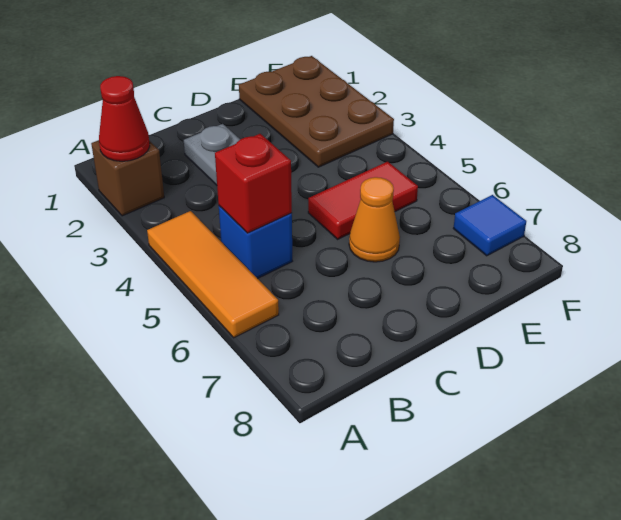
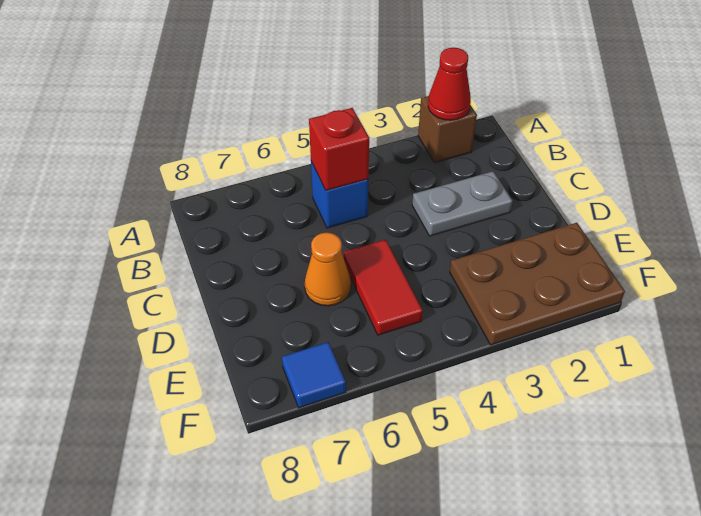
orange 1x3 tile [147,211,279,338] -> none

